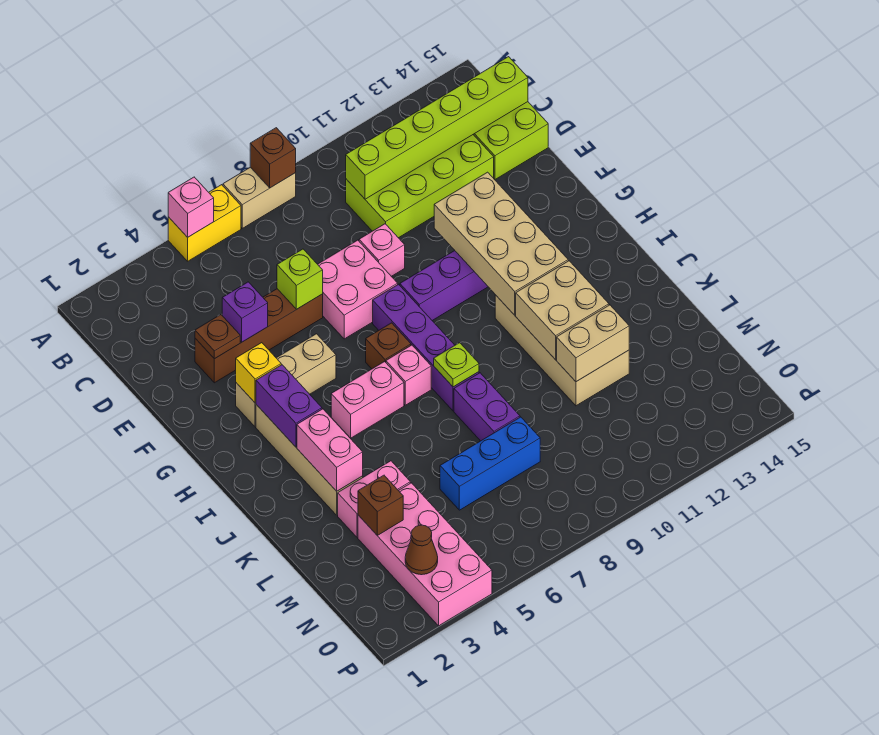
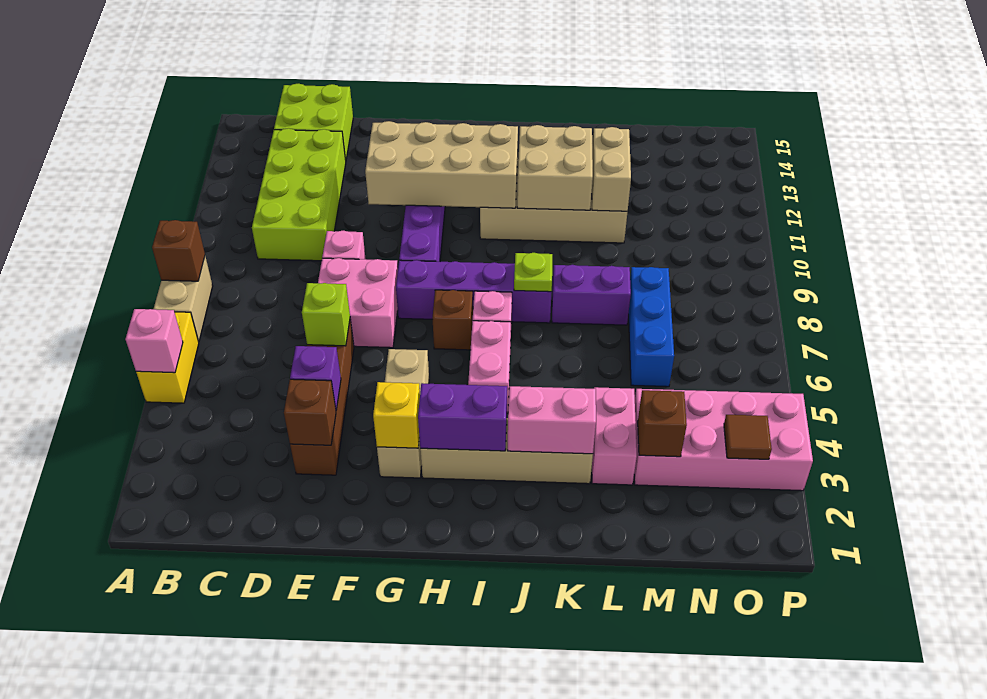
lime 1x6 brick [346,57,528,199] -> none
brown 1x1 plate [195,315,240,359] -> brown 1x1 brick [284,379,336,445]
brown 1x1 cone [405,525,438,575] -> brown 1x1 tile [724,415,772,459]

